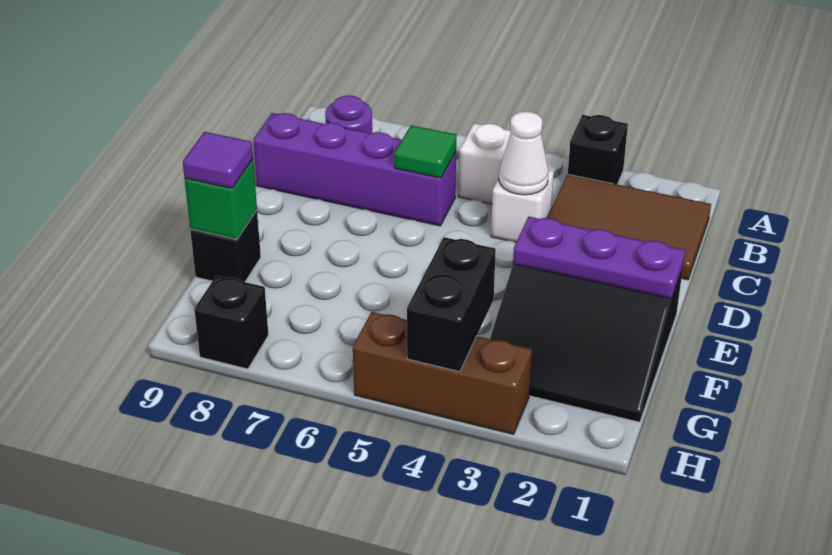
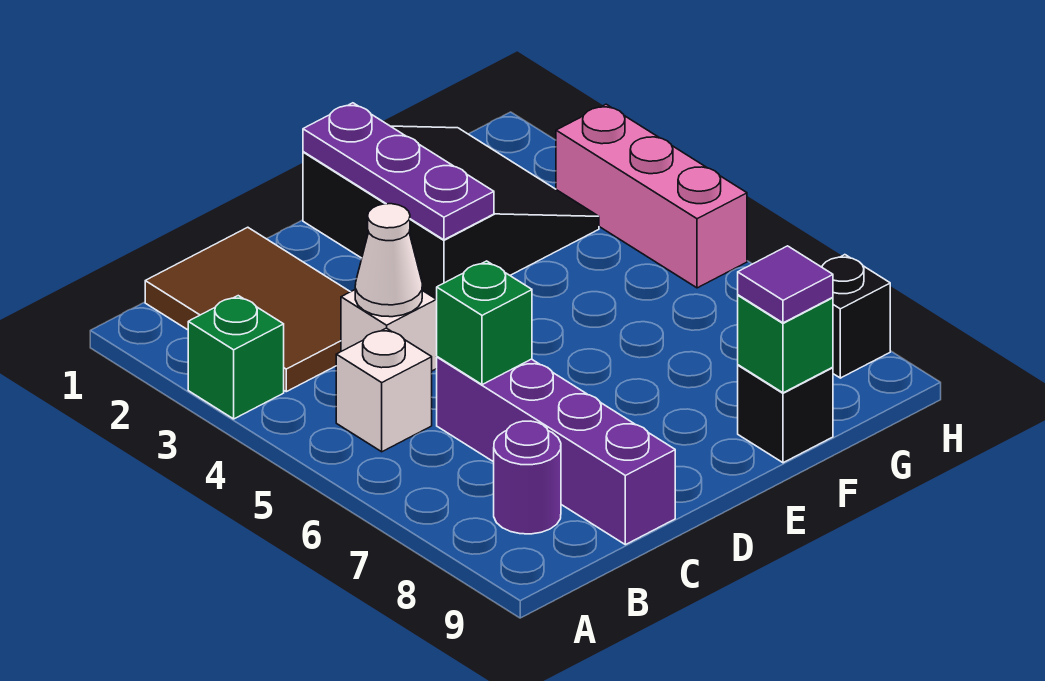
black 1x1 brick [568,115,628,184] -> green 1x1 brick [188,296,284,419]
green 1x1 tile [395,125,457,178] -> green 1x1 brick [437,261,532,385]
black 1x2 brick [407,237,496,372] -> none
brown 1x3 brick [353,312,532,434] -> pink 1x3 brick [556,104,747,288]

